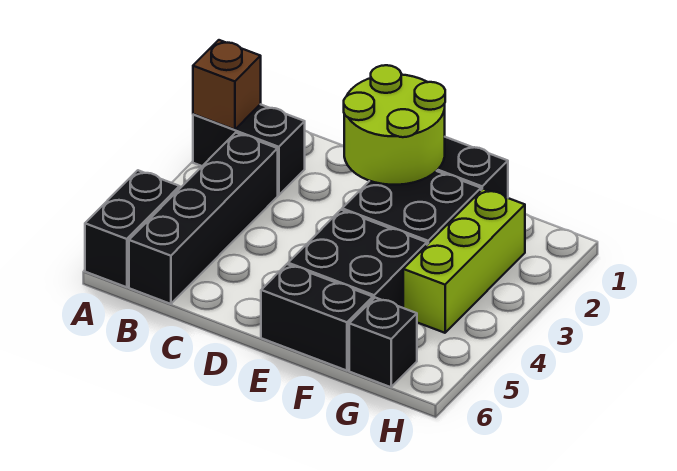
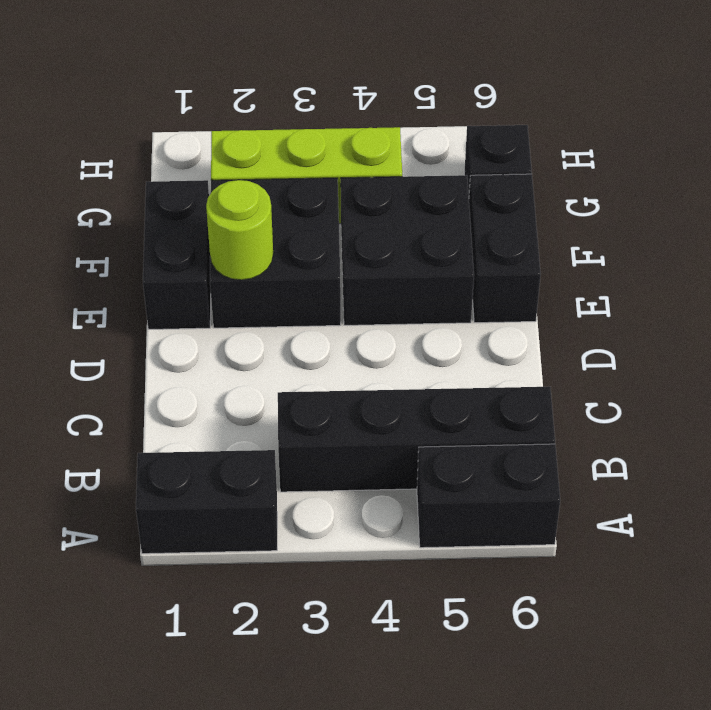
black 1x2 brick [193,104,305,195] -> black 1x2 brick turned to [136,450,277,554]
brown 1x1 brick [193,40,261,130] -> none
lime 2x2 round brick [344,65,445,185] -> lime 1x1 round brick [206,180,273,280]

